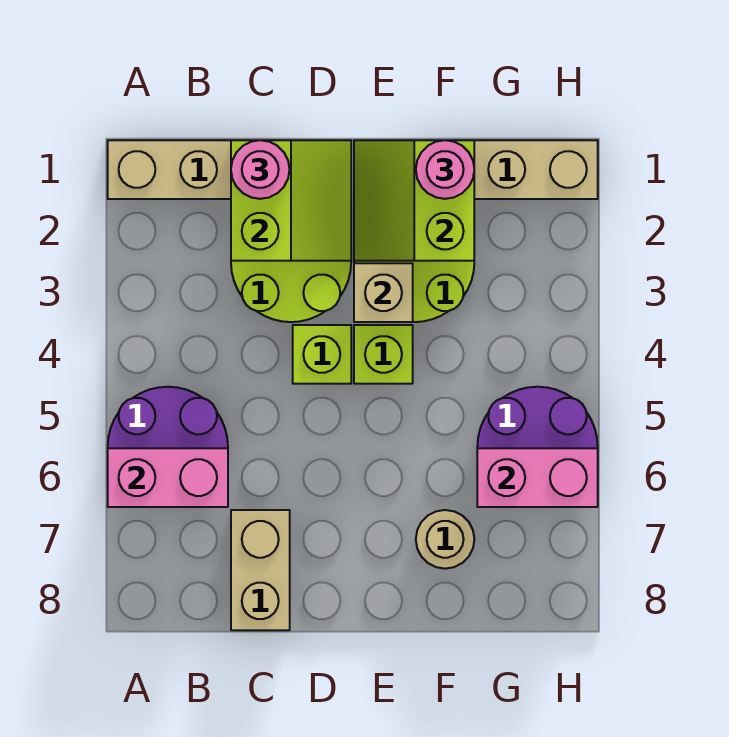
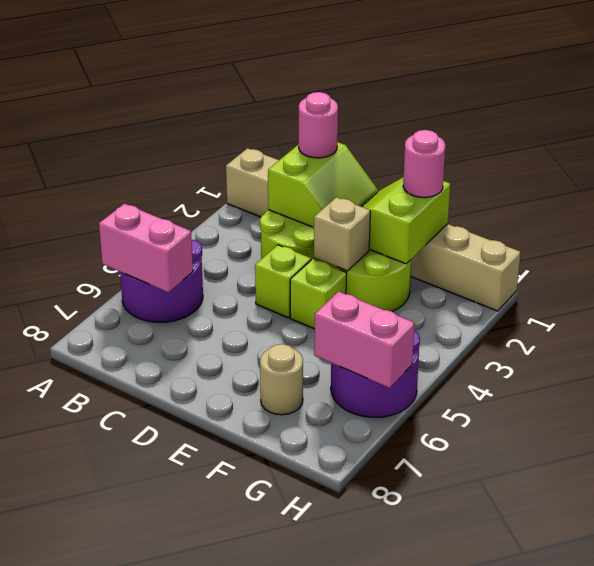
tan 1x2 brick [231,510,290,630] -> none

